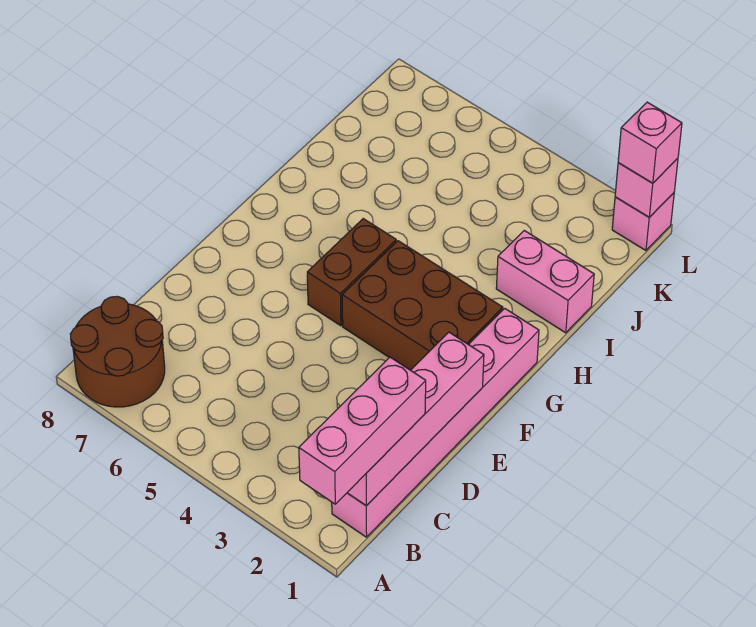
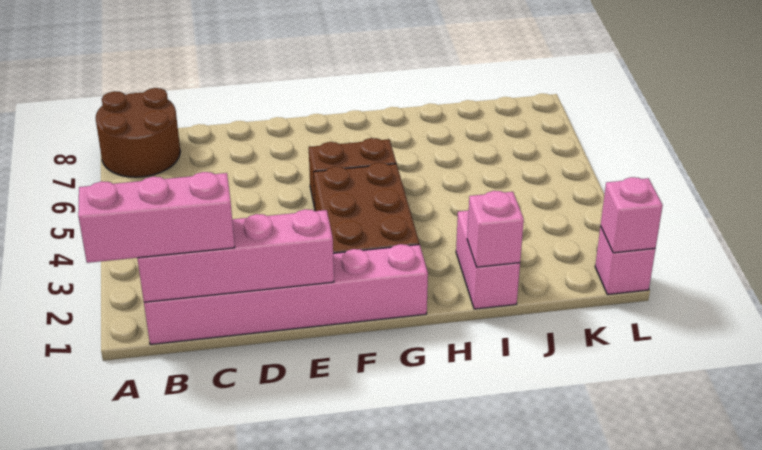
pink 1x1 brick [618,102,682,183] -> pink 1x1 brick moved to [467,191,524,267]

